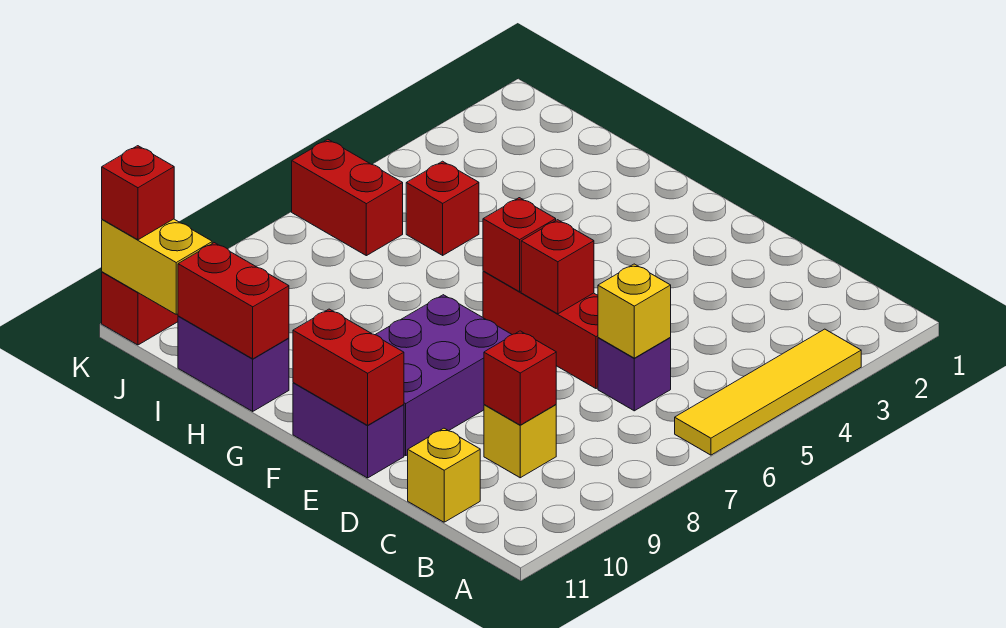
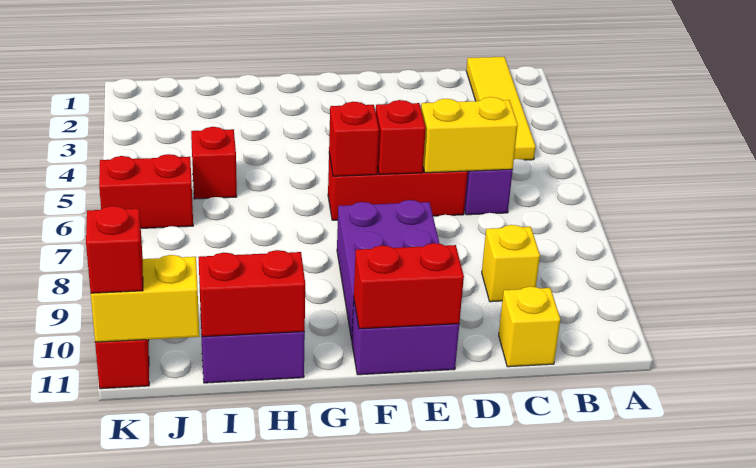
yellow 1x4 tile [675,329,861,455] -> yellow 1x4 tile moved to [466,57,536,160]
yellow 1x1 brick [598,264,671,358] -> yellow 1x2 brick [421,97,518,173]
red 1x1 brick [484,331,556,425] -> none

